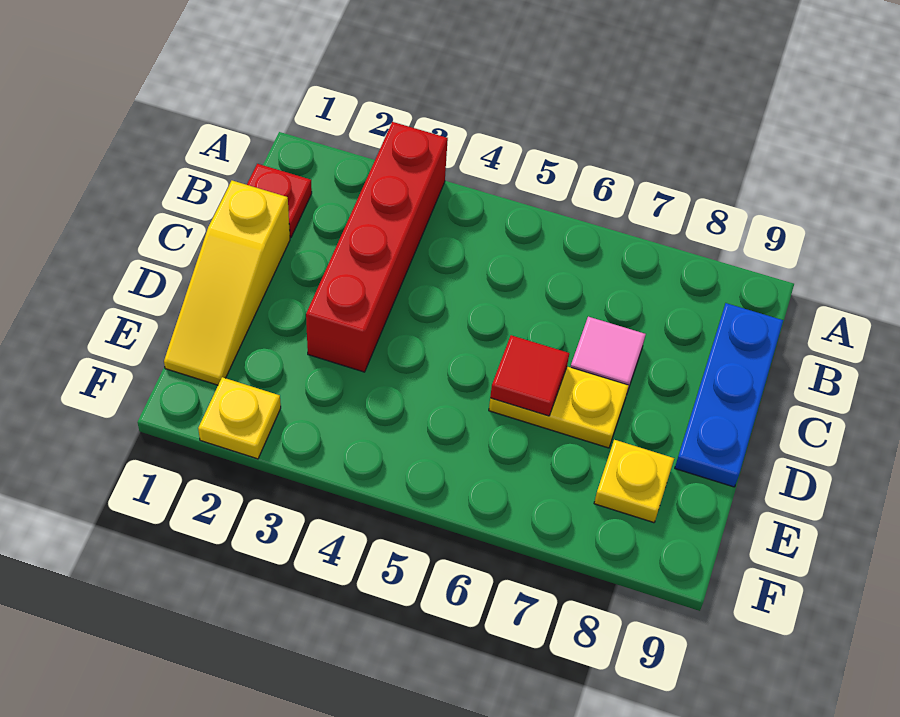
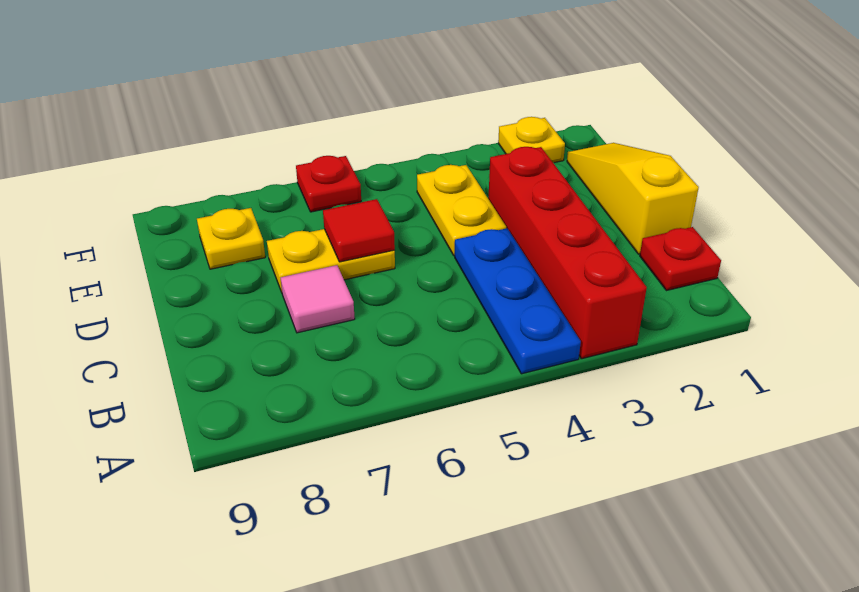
blue 1x3 plate [675,303,783,487] -> blue 1x3 plate moved to [455,228,581,374]
none -> yellow 1x2 plate [417,165,506,256]
none -> red 1x1 plate [296,156,361,212]

